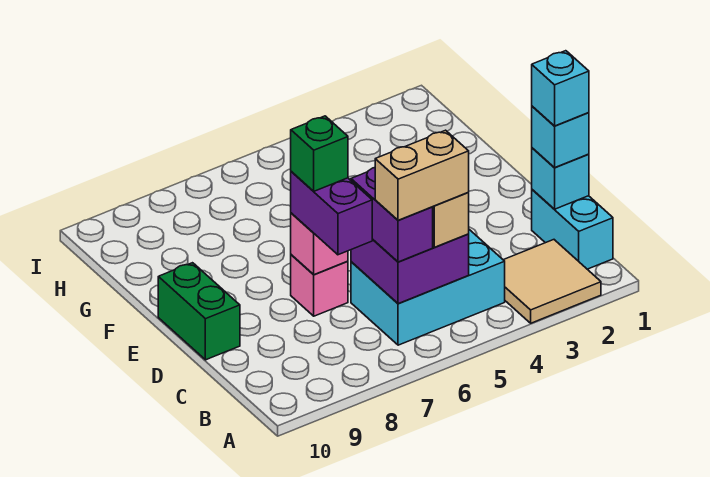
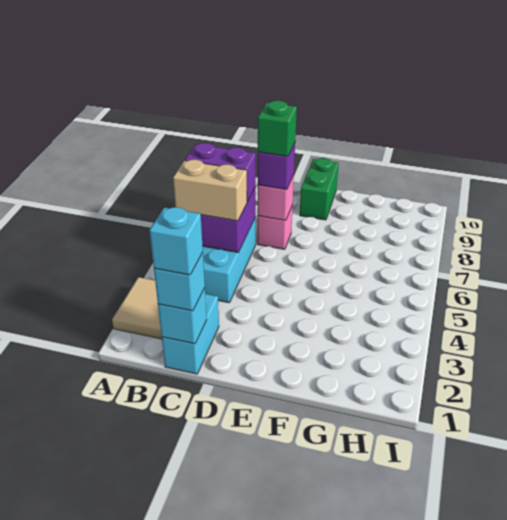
cyan 1x2 brick [532,190,613,269] -> cyan 1x2 brick turned to [162,294,219,374]
tan 1x2 brick [375,130,469,220] -> none
purple 1x2 brick [291,171,372,255] -> purple 1x1 brick [258,143,295,190]
green 1x2 brick [158,263,240,360] -> green 1x2 brick turned to [300,158,339,220]

